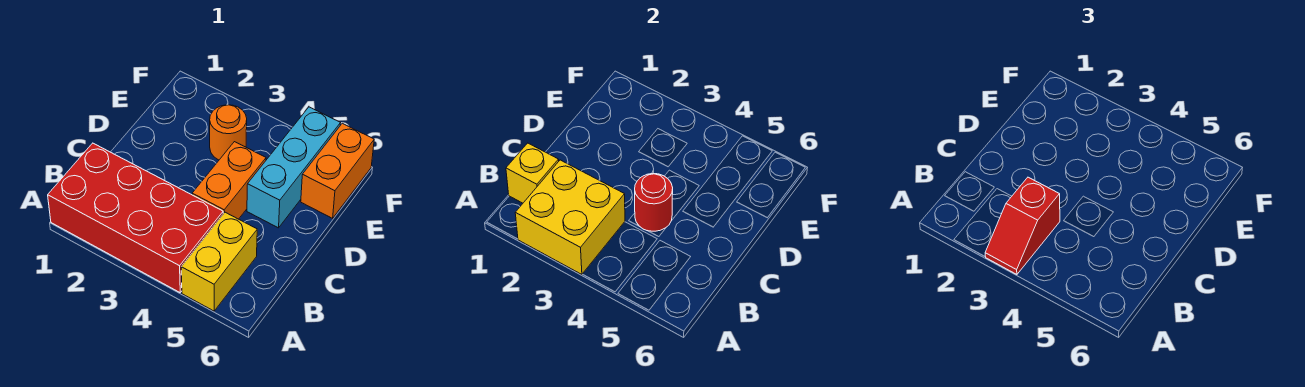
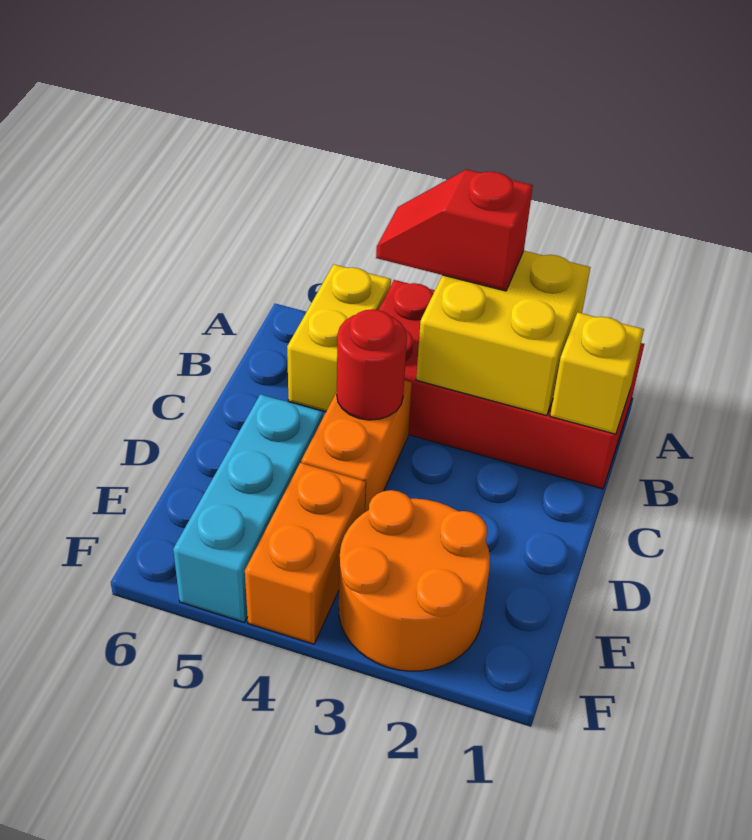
red 1x2 slope [985,177,1060,274] -> red 1x2 slope turned to [376,169,533,291]
orange 1x1 round brick [210,105,247,160] -> orange 2x2 round brick [339,490,490,671]
orange 1x2 brick [301,123,374,218] -> orange 1x2 brick moved to [245,463,366,644]

